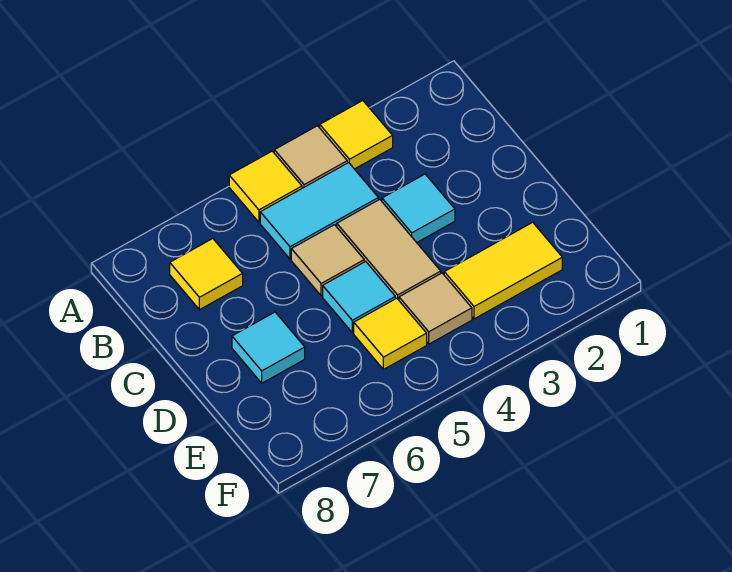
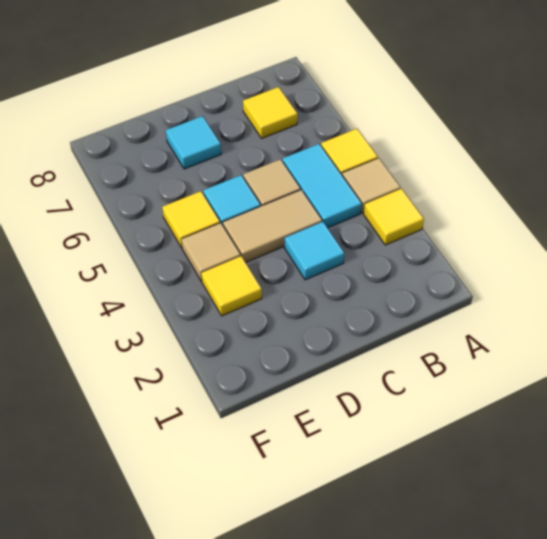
yellow 1x2 tile [444,222,562,319] -> yellow 1x1 tile [201,256,262,316]

